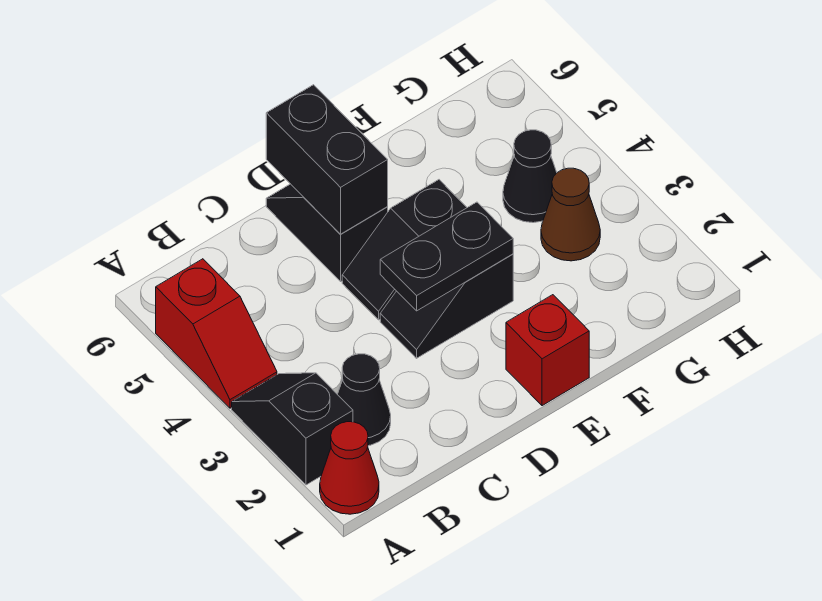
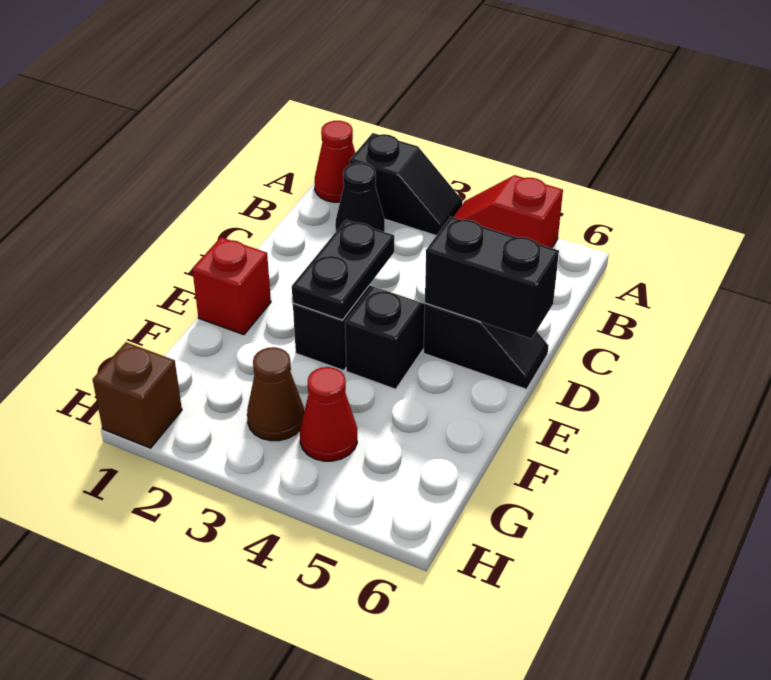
black 1x1 cone [503,130,557,223] -> red 1x1 cone [300,367,357,461]
none -> brown 1x1 brick [92,342,182,448]

